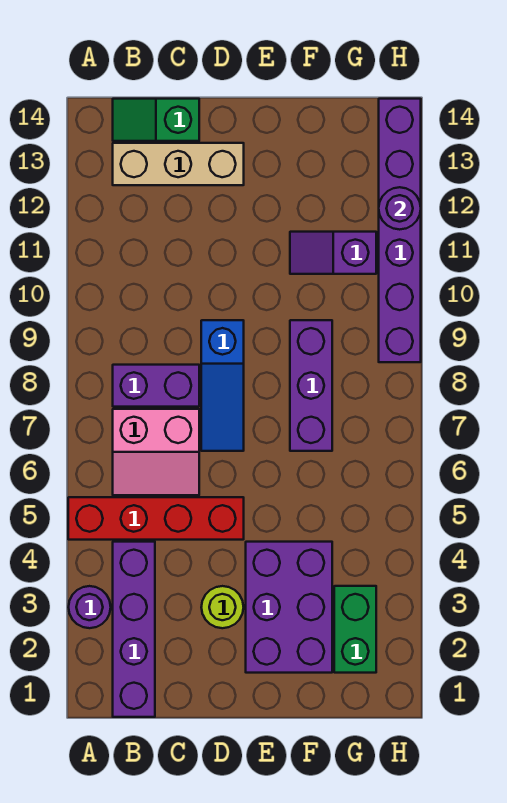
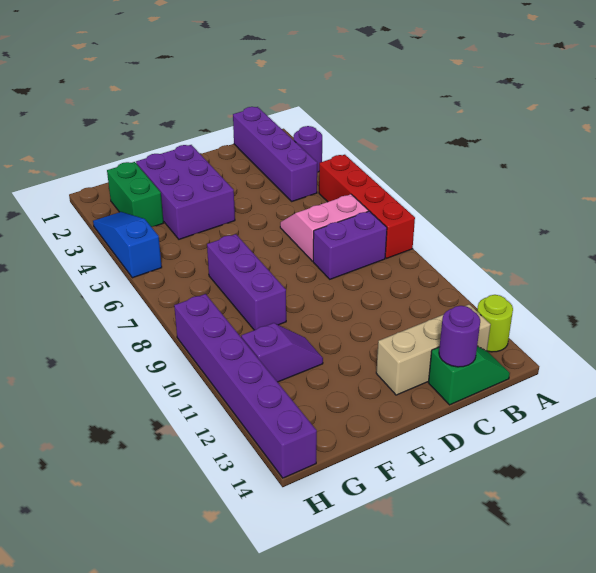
red 1x4 brick [68,497,244,540] -> red 1x4 brick turned to [319,155,415,258]
lime 1x1 round brick [201,586,244,628] -> lime 1x1 round brick moved to [477,295,513,352]
blue 1x3 slope [201,320,244,451] -> blue 1x3 slope moved to [93,212,162,278]
purple 1x1 round brick [379,187,421,230] -> purple 1x1 round brick moved to [439,306,480,367]

